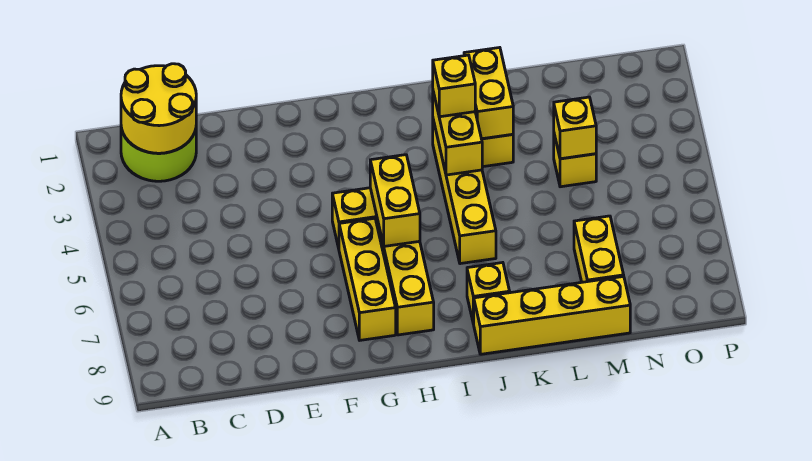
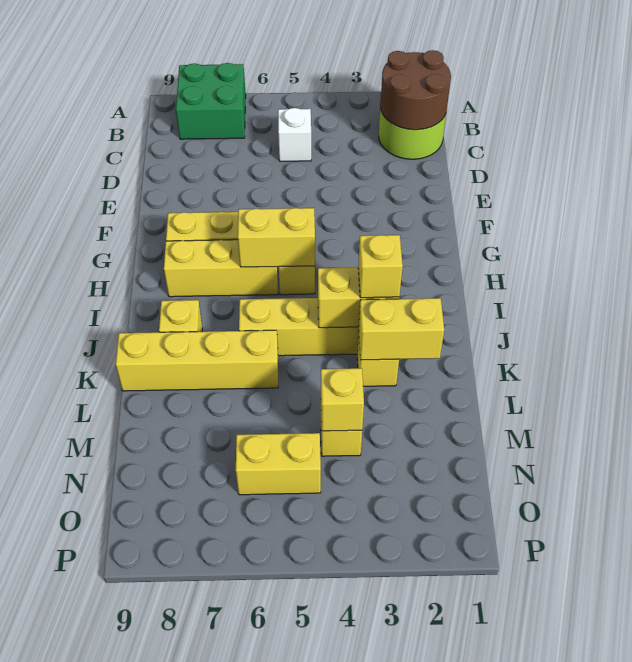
none -> green 2x2 brick [176,63,246,139]
yellow 2x2 round brick [121,64,196,153] -> brown 2x2 round brick [380,50,451,130]
none -> white 1x1 brick [278,108,311,161]
yellow 1x4 brick [474,276,630,354] -> yellow 1x4 brick turned to [116,330,278,391]
yellow 1x2 brick [574,216,624,282] -> yellow 1x2 brick moved to [236,433,321,495]

